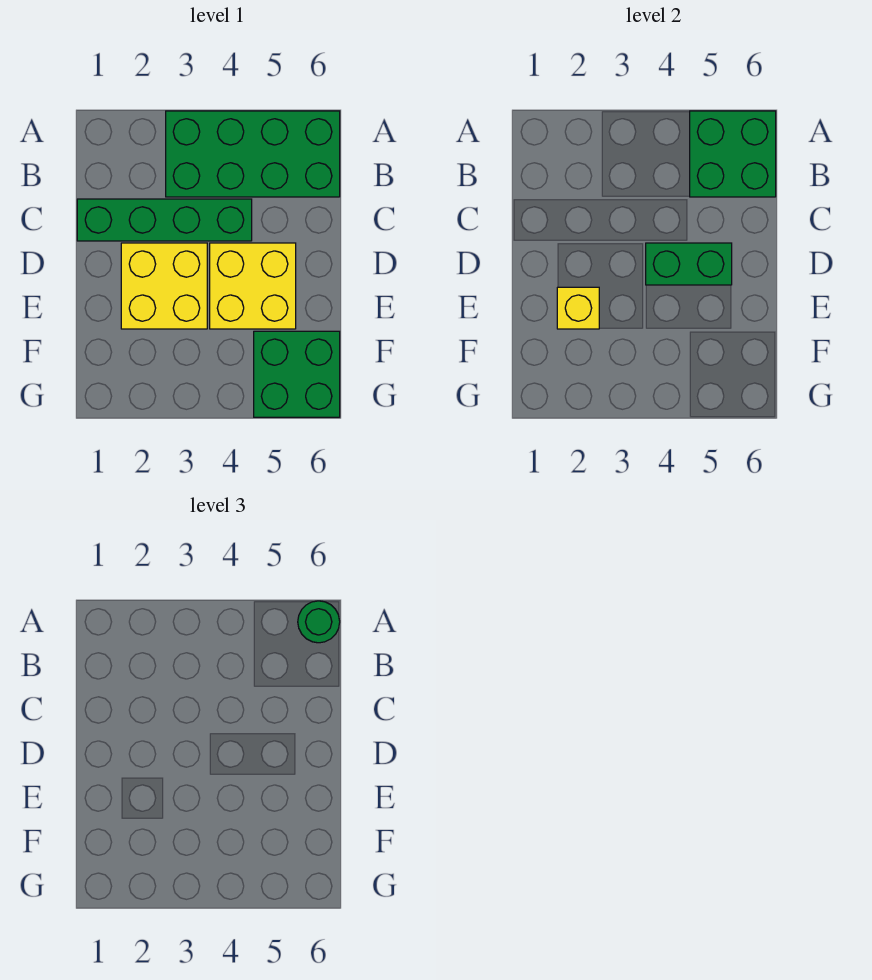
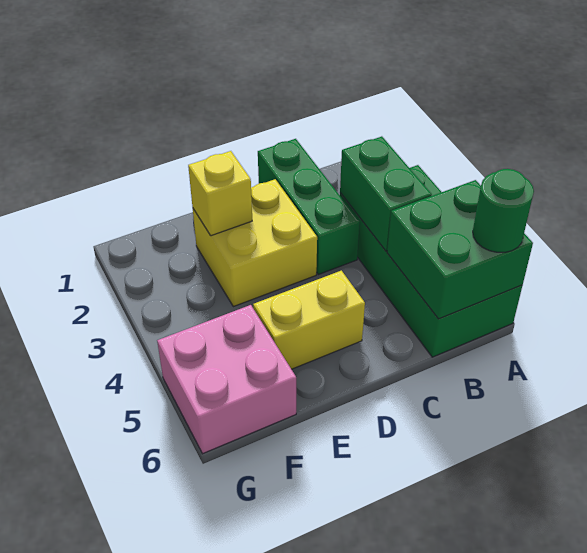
green 1x4 brick [77,199,252,241] -> green 1x3 brick [258,139,360,275]
yellow 2x2 brick [210,243,296,329] -> yellow 1x2 brick [253,271,365,369]
green 1x2 brick [646,243,732,285] -> green 1x2 brick moved to [340,136,432,251]
green 2x2 brick [254,331,340,417] -> pink 2x2 brick [157,305,296,454]

